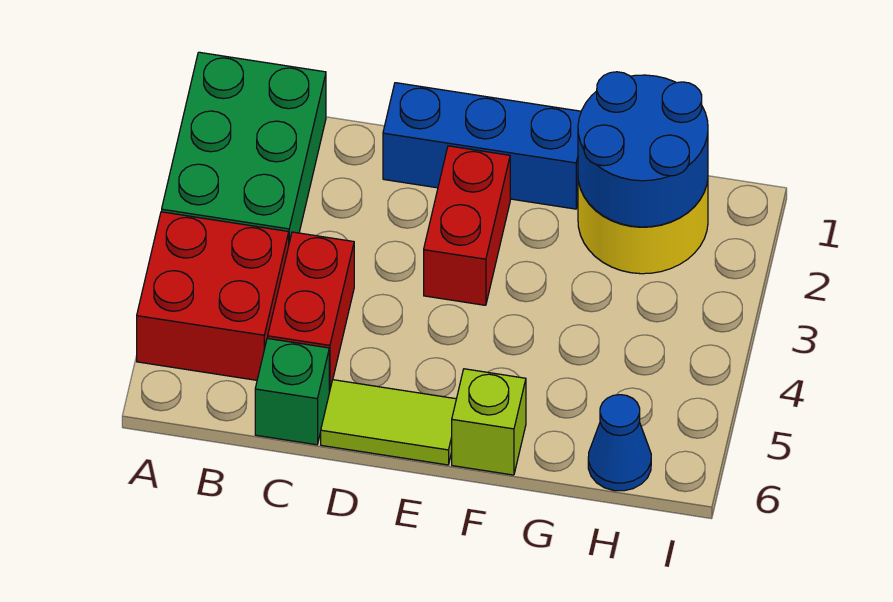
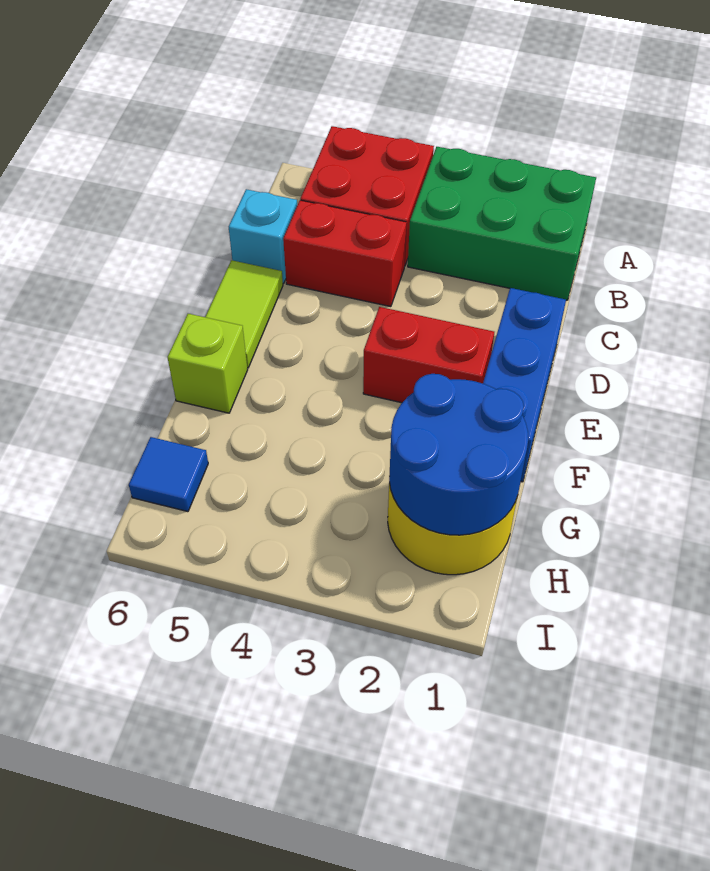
green 1x1 brick [255,338,329,445] -> cyan 1x1 brick [229,189,297,284]
blue 1x1 cone [588,395,651,491] -> blue 1x1 tile [129,437,208,512]

